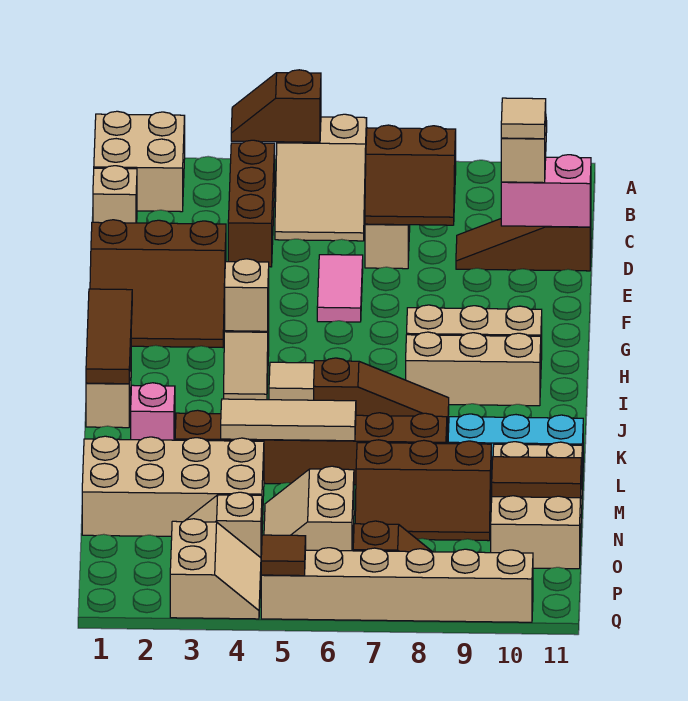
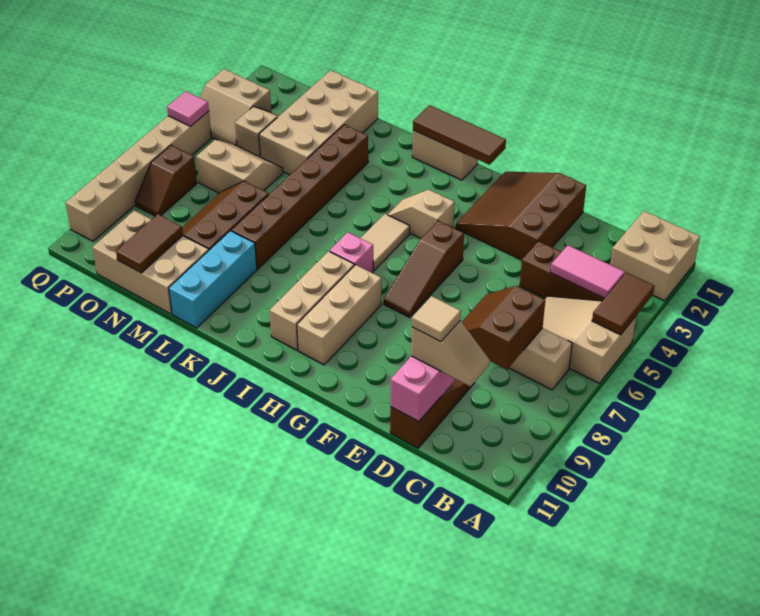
brown 1x2 slope [231,70,321,142] -> brown 1x2 tile [592,272,654,335]
tan 1x1 brick [93,166,137,223] -> none
pink 1x2 tile [317,255,363,322] -> pink 1x2 tile moved to [551,245,625,298]
tan 1x1 brick [225,259,269,331] -> none
brown 1x3 slope [314,358,449,432] -> brown 1x3 slope moved to [384,221,464,317]
pink 1x1 brick [131,383,175,440] -> pink 1x1 brick moved to [330,232,373,273]
tan 1x3 tile [221,399,356,441] -> none
brown 1x1 tile [261,535,306,576] -> pink 1x1 tile [167,91,209,126]

